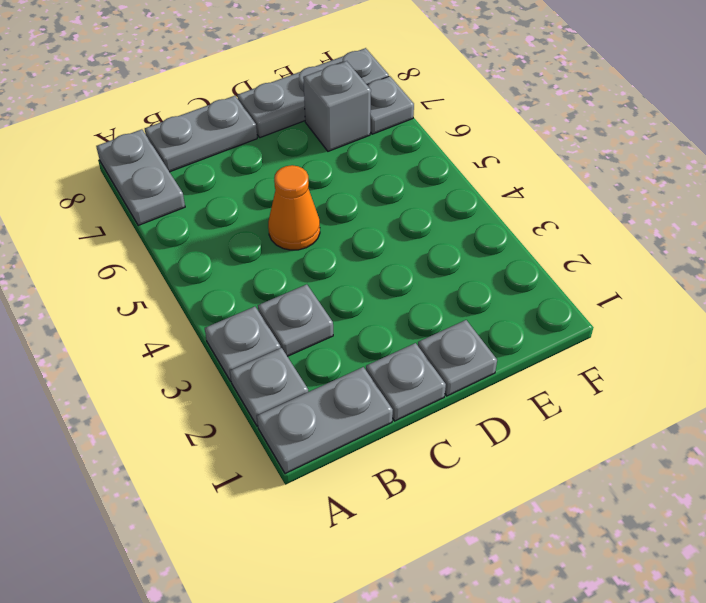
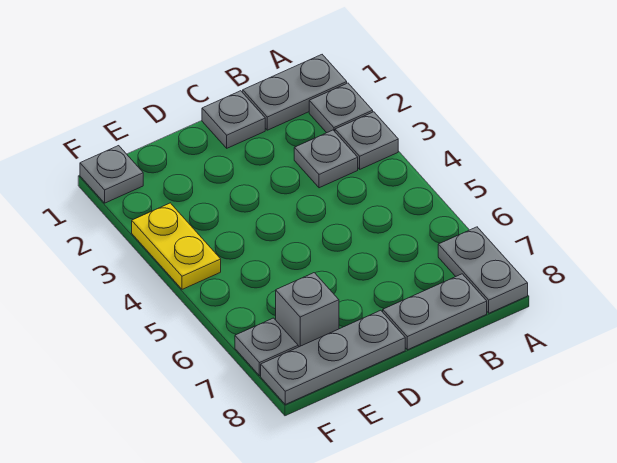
orange 1x1 cone [268,165,320,250] -> none
grey 1x1 plate [418,320,497,396] -> grey 1x1 plate moved to [80,146,143,203]
none -> yellow 1x2 plate [132,203,221,289]

